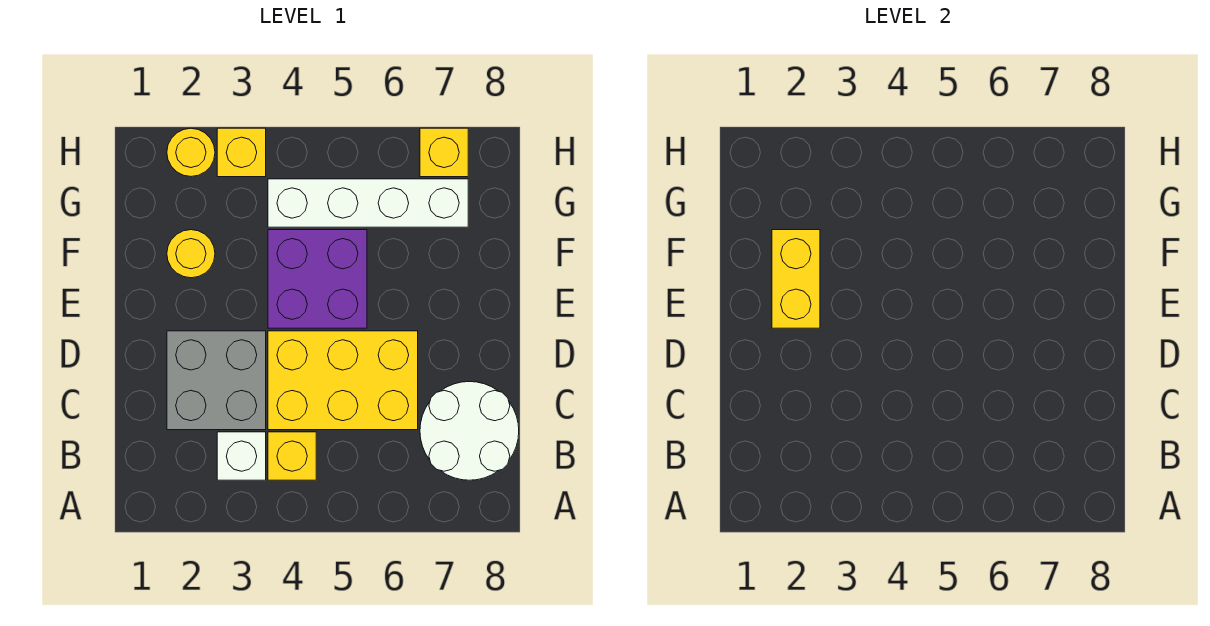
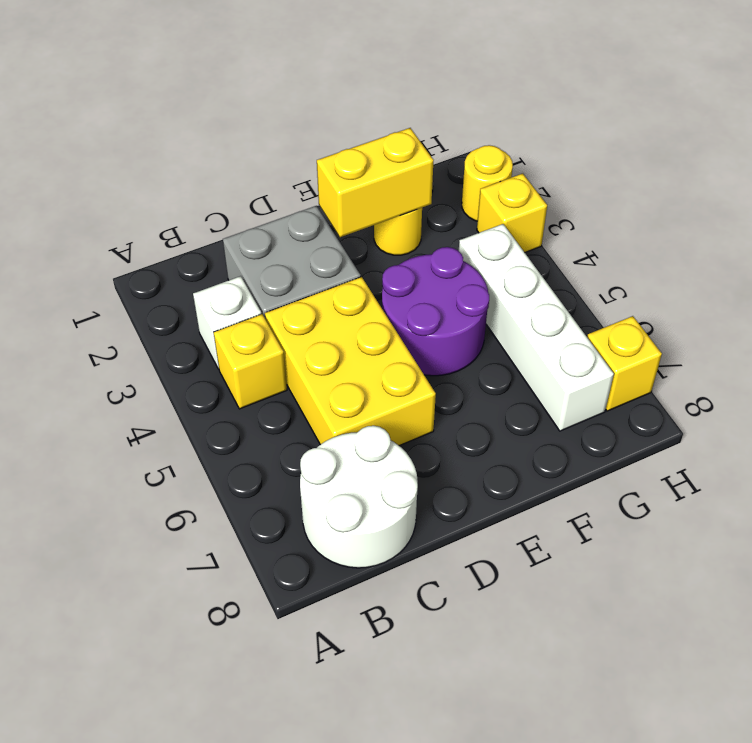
purple 2x2 brick [268,230,367,328] -> purple 2x2 round brick [382,247,489,376]

